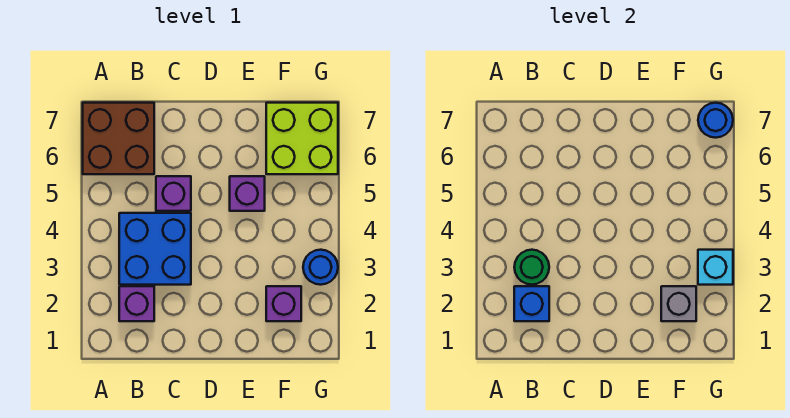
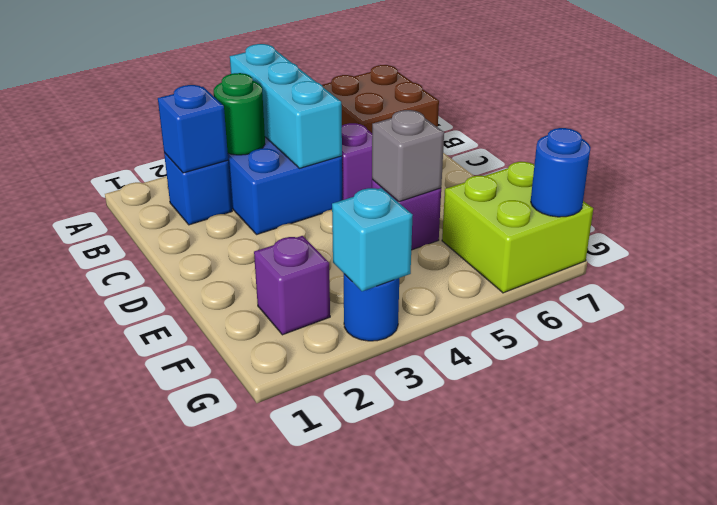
none -> cyan 1x3 brick [230,44,342,168]
purple 1x1 brick [119,286,154,321] -> blue 1x1 brick [164,152,232,225]
grey 1x1 brick [661,286,696,321] -> grey 1x1 brick moved to [372,110,444,202]

